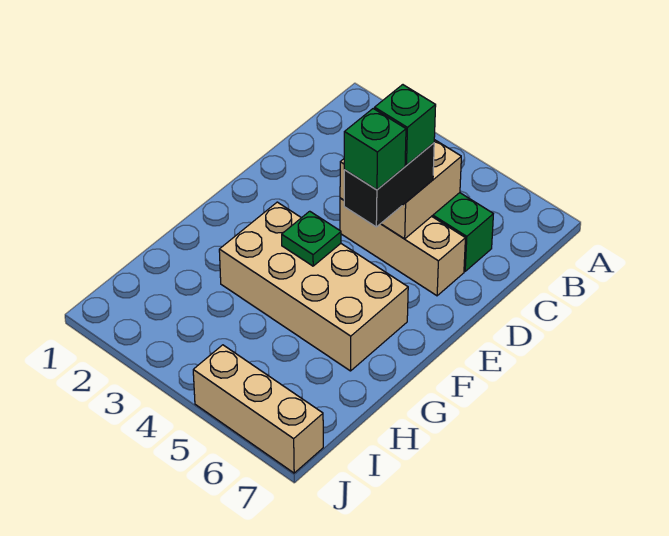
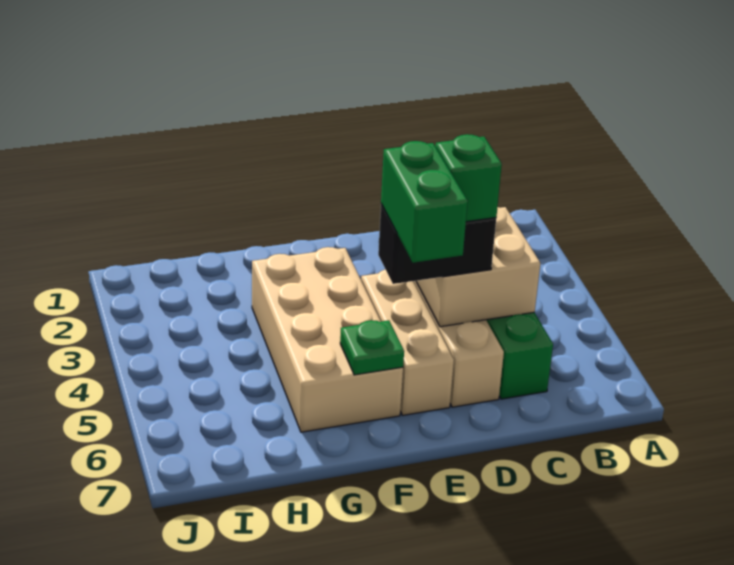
green 1x1 brick [344,109,406,190] -> green 1x2 brick [381,141,468,263]
green 1x1 plate [282,211,341,266] -> green 1x1 plate moved to [340,320,404,375]
tan 1x3 brick [193,345,323,473] -> tan 1x3 brick moved to [361,269,454,415]

